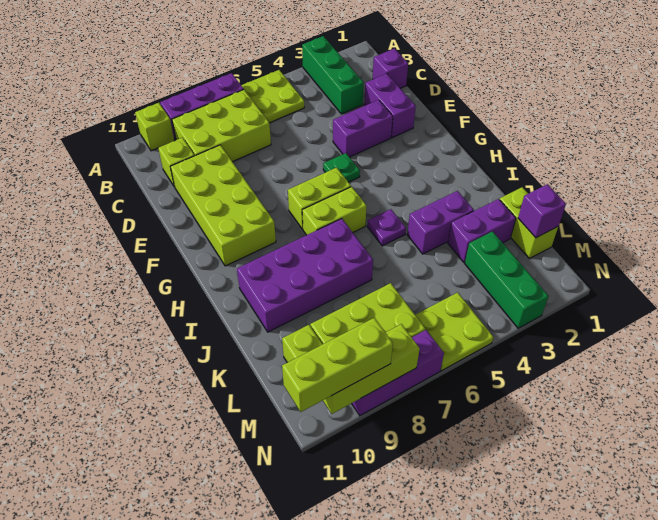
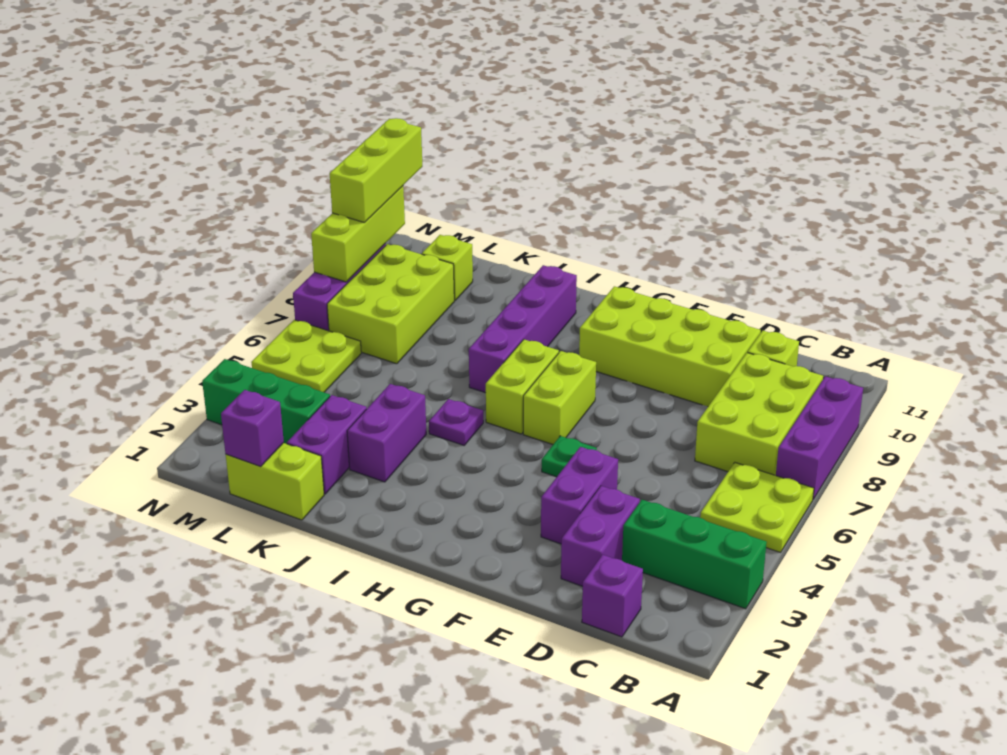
lime 1x1 brick [135,103,174,151] -> none
purple 1x2 brick [364,74,416,138] -> purple 1x2 brick turned to [561,486,640,586]
purple 2x4 brick [237,219,373,332] -> purple 1x4 brick [469,265,577,393]

